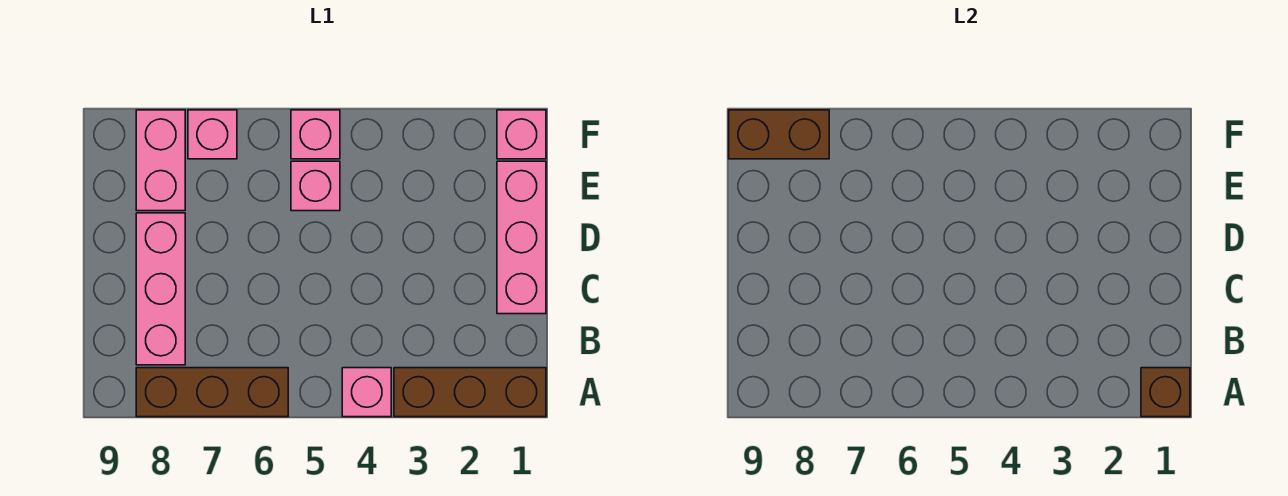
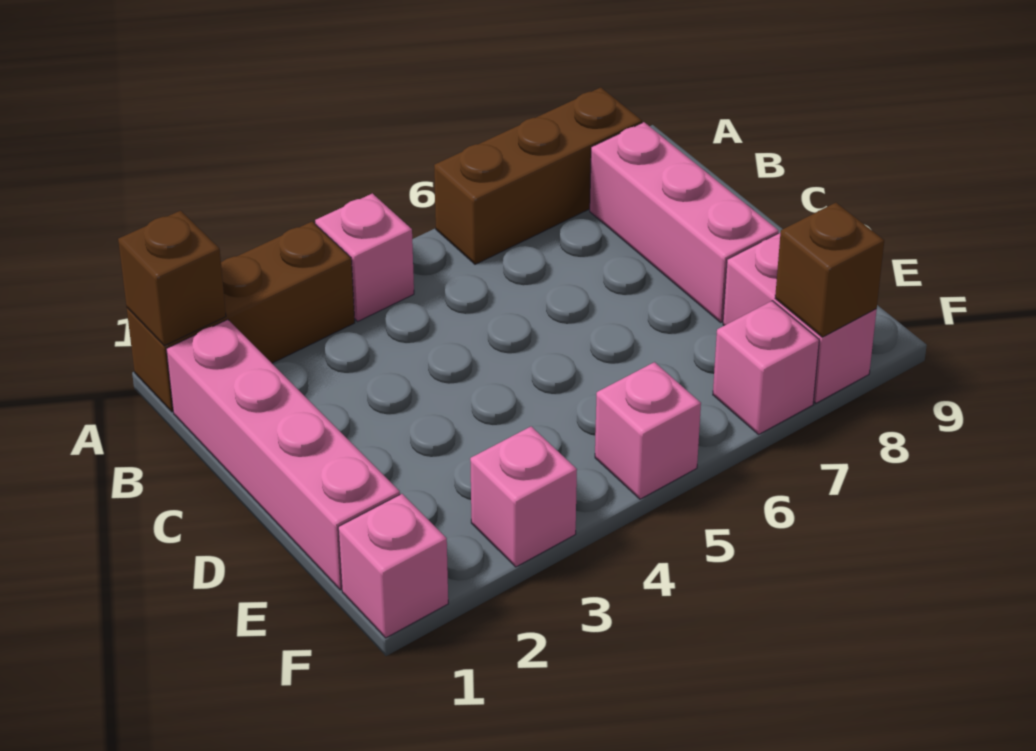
pink 1x3 brick [497,161,546,314] -> pink 1x4 brick [166,320,400,590]
pink 1x1 brick [291,161,340,211] -> pink 1x1 brick moved to [470,426,577,567]
brown 1x2 brick [729,110,829,159] -> brown 1x1 brick [775,203,884,337]

